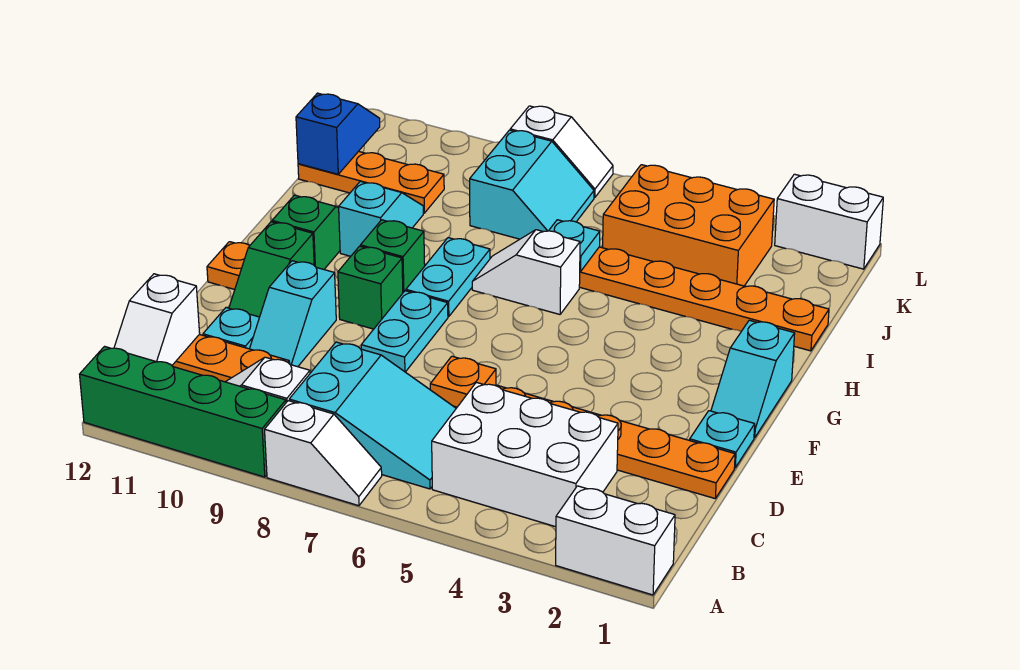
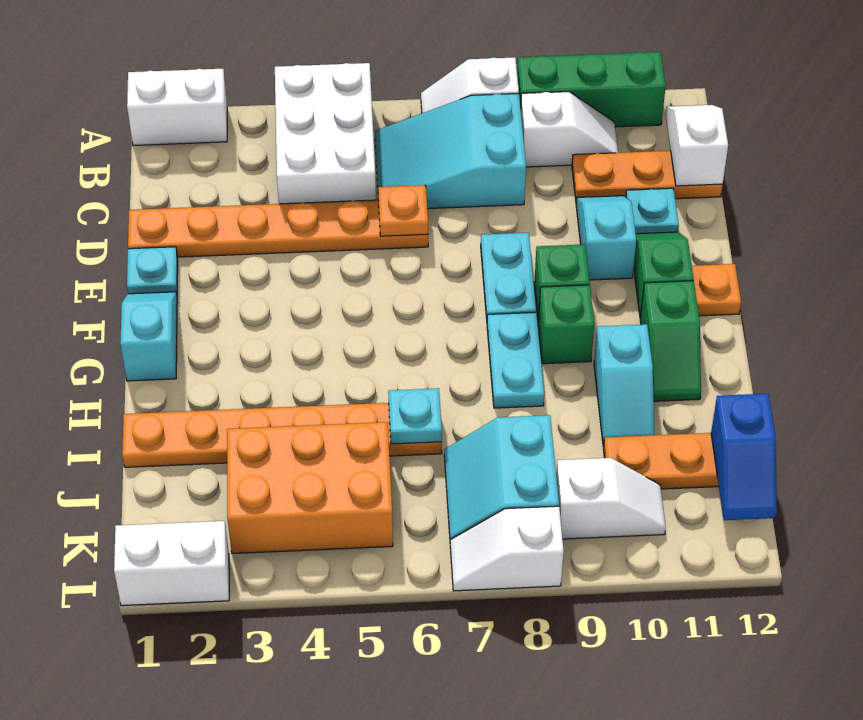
green 1x4 brick [80,346,286,477] -> green 1x3 brick [517,52,666,127]
white 2x3 brick [432,382,618,527] -> white 2x3 brick turned to [275,63,376,204]
white 1x2 slope [472,230,580,314] -> white 1x2 slope moved to [556,458,666,539]

